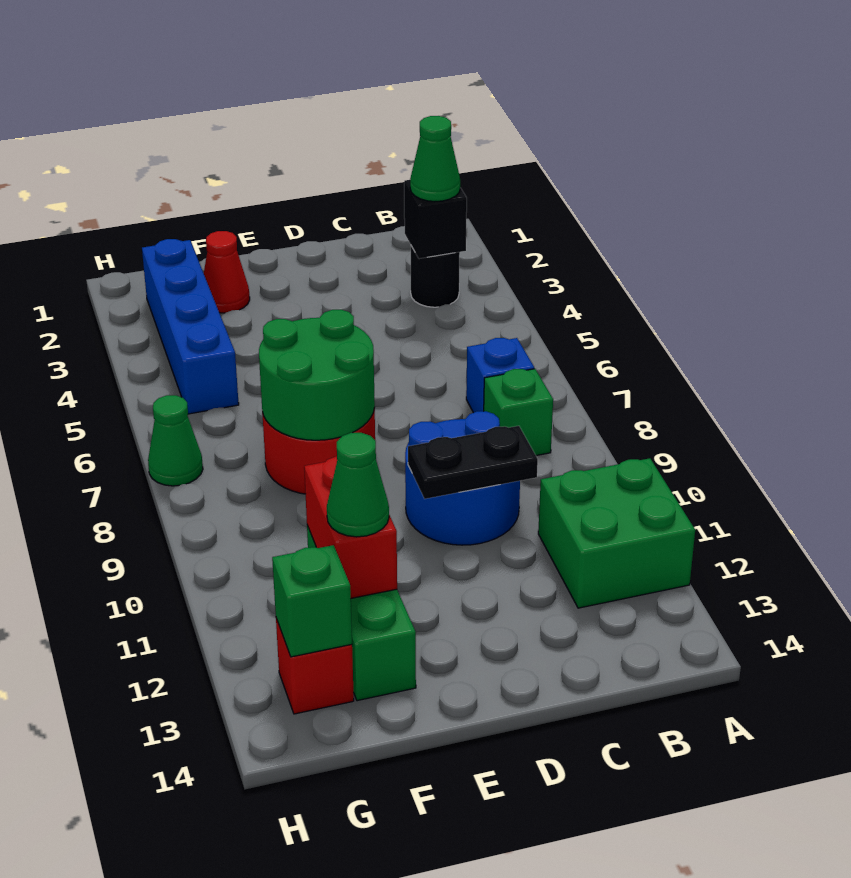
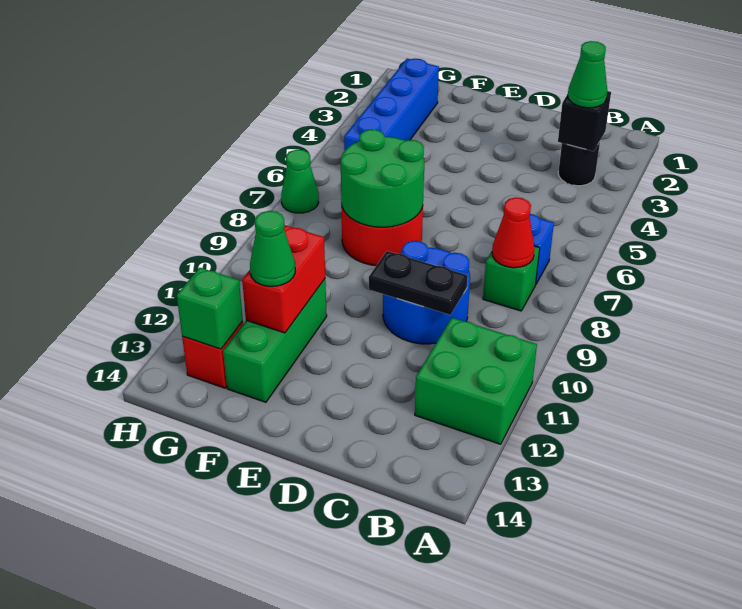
red 1x1 cone [204,231,250,313] -> red 1x1 cone moved to [492,197,535,268]

